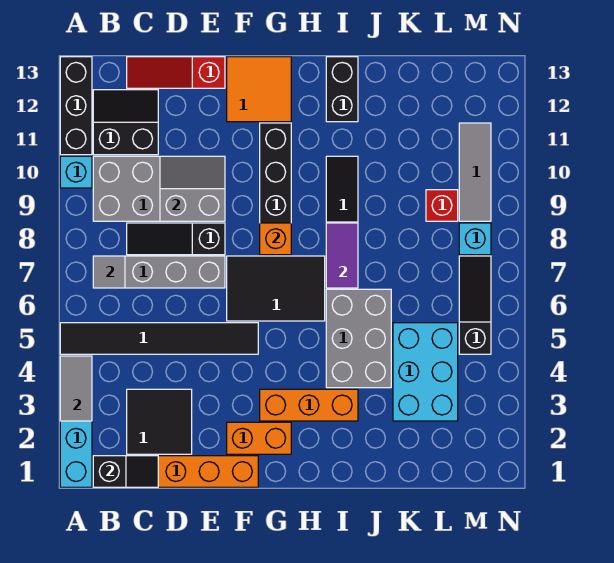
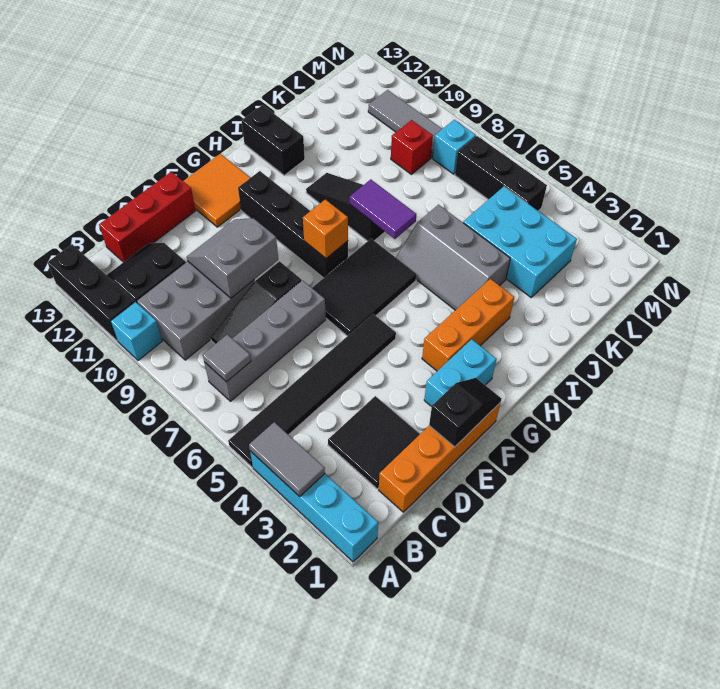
black 1x2 slope [93,456,158,487] -> black 1x2 slope moved to [429,378,501,447]
red 1x3 slope [127,57,225,88] -> red 1x3 brick [99,172,196,262]
orange 1x2 brick [227,422,291,454] -> cyan 1x2 brick [424,339,496,407]
grey 2x3 brick [326,289,391,388] -> grey 2x3 slope [396,205,510,310]
black 1x3 slope [459,256,491,354] -> black 1x3 brick [455,136,547,211]

